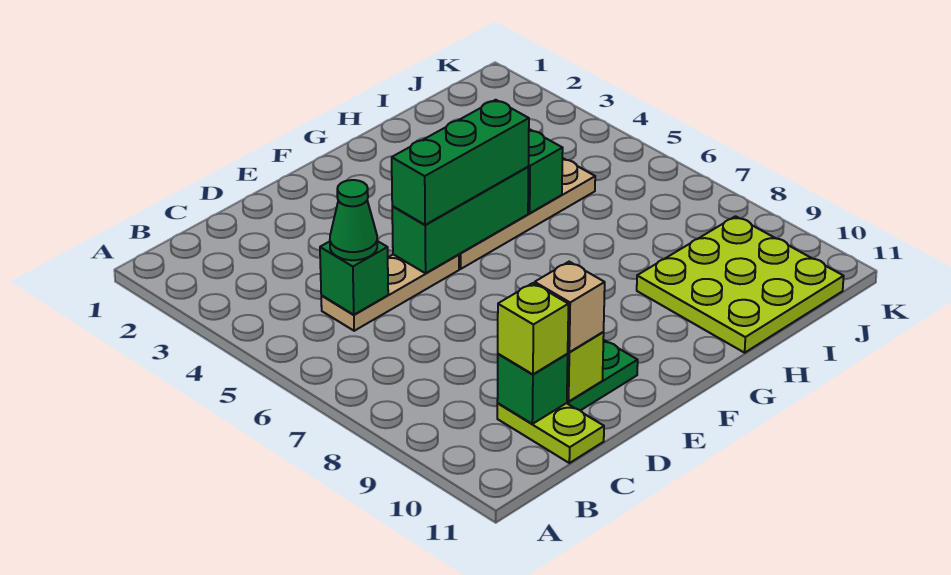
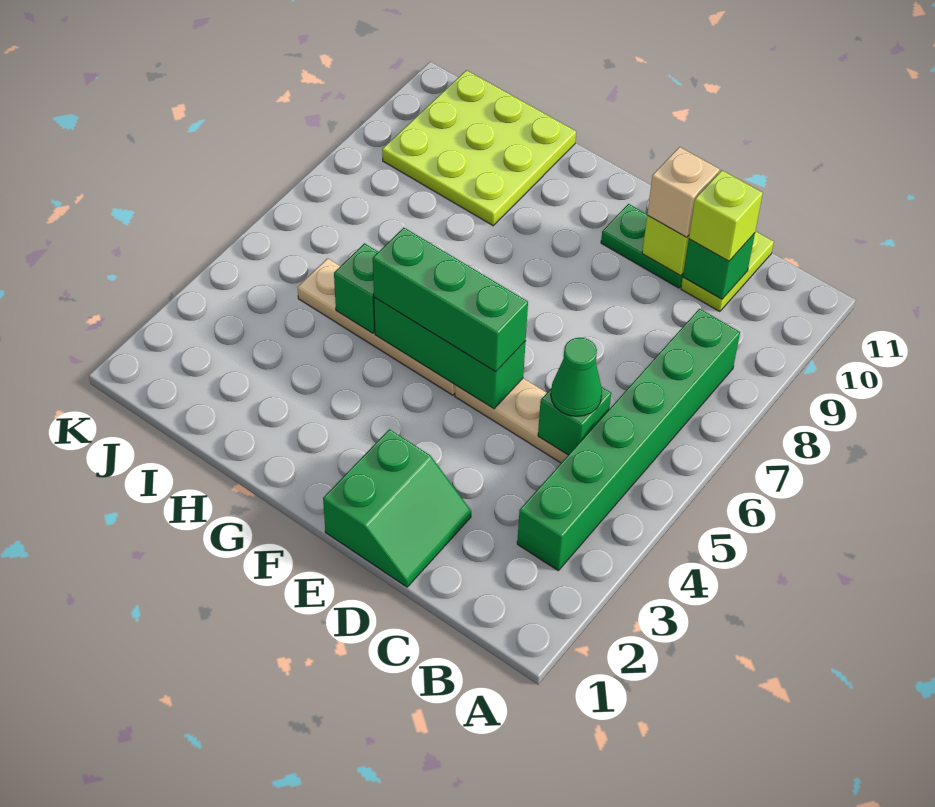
none -> green 1x6 brick [517,309,740,570]
none -> green 2x2 slope [323,429,471,587]

